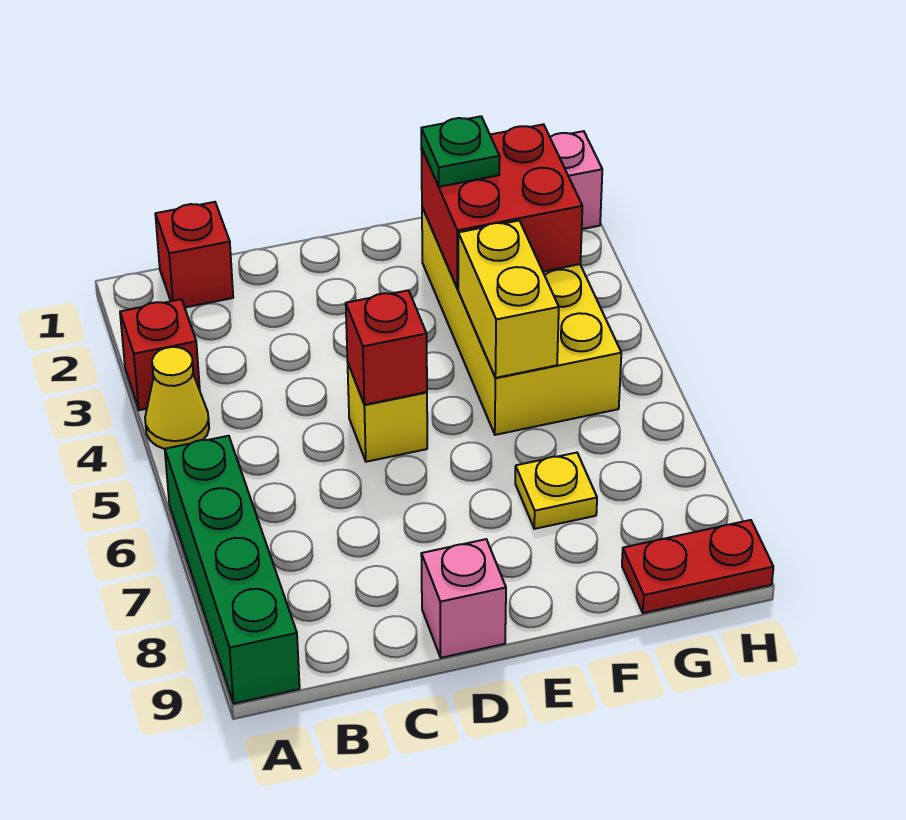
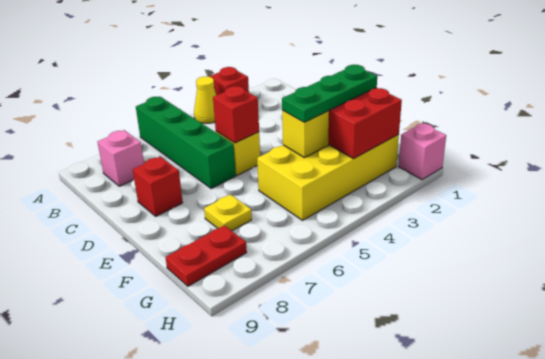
green 1x4 brick [165,436,300,703] -> green 1x4 brick turned to [136,97,236,189]
red 1x1 brick [155,202,233,307] -> red 1x1 brick moved to [133,157,183,216]
pink 1x1 brick [421,539,506,658] -> pink 1x1 brick moved to [98,130,144,186]
green 1x1 plate [421,116,500,187] -> green 1x3 plate [282,65,377,122]
yellow 1x2 brick [458,221,559,378] -> yellow 1x1 brick [282,110,329,158]
red 1x2 plate [622,520,773,613] -> red 1x2 plate turned to [165,225,247,286]

